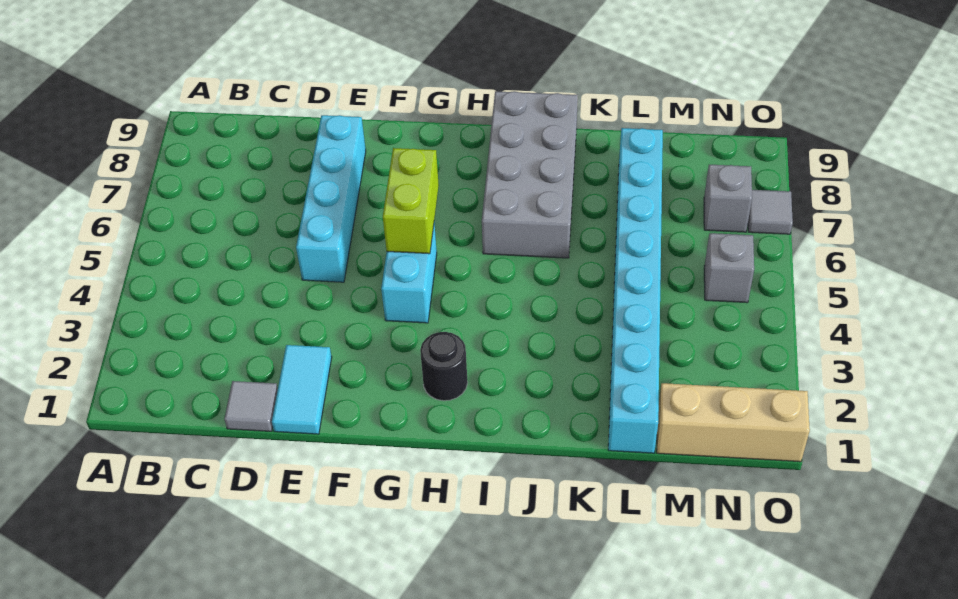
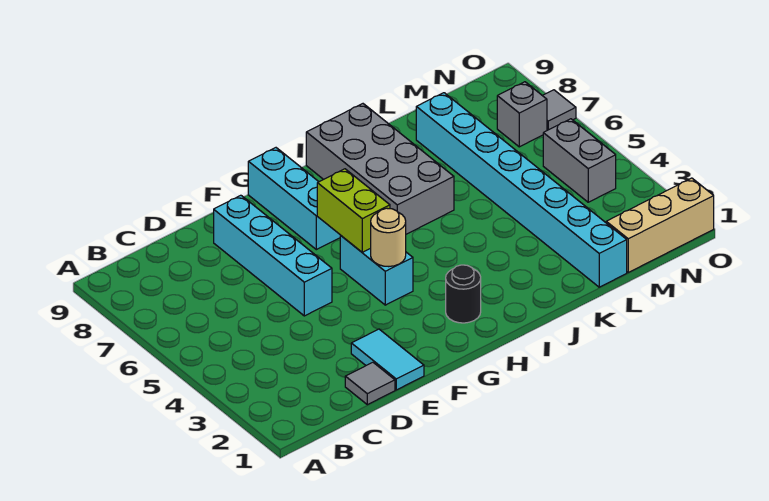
none -> tan 1x1 round brick [371,208,406,267]
none -> cyan 1x3 brick [248,148,341,250]
grey 1x1 brick [704,233,754,303] -> grey 1x2 brick [543,119,616,202]

